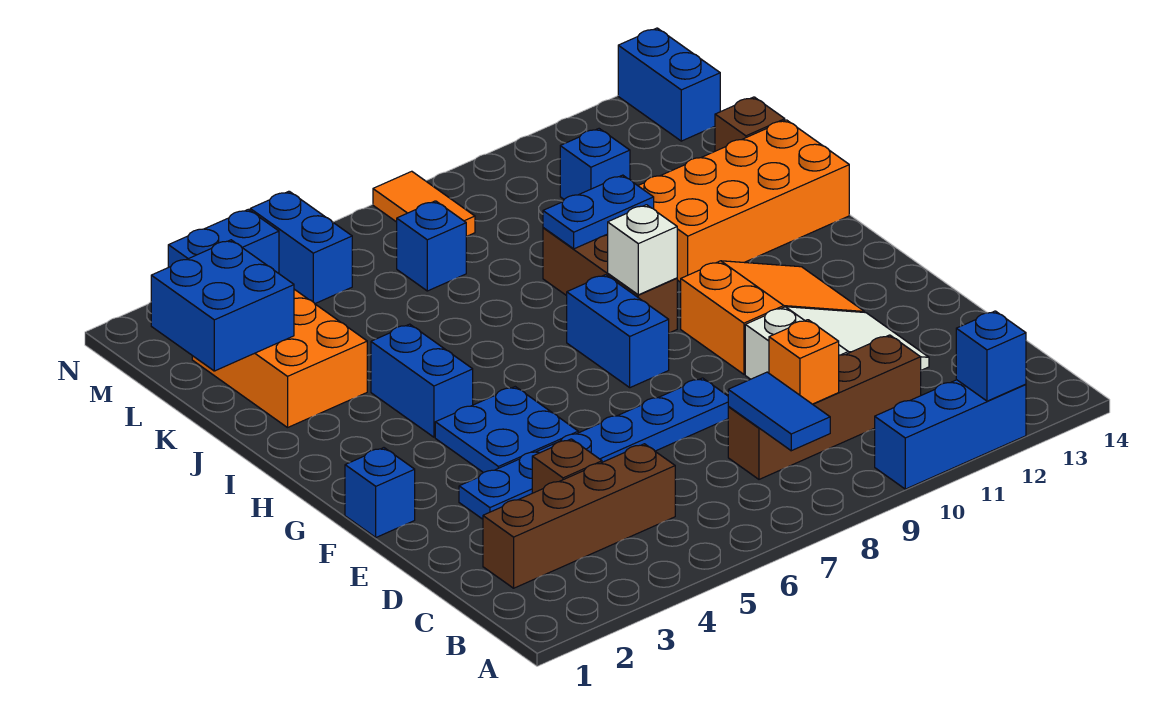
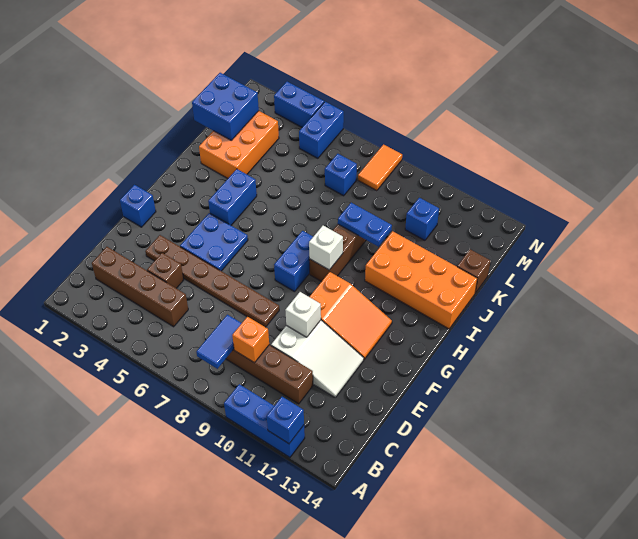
blue 1x6 plate [459,378,728,519] -> brown 1x6 plate [145,235,279,327]
none -> white 1x1 brick [285,292,321,337]
blue 1x2 brick [618,28,720,141] -> none

